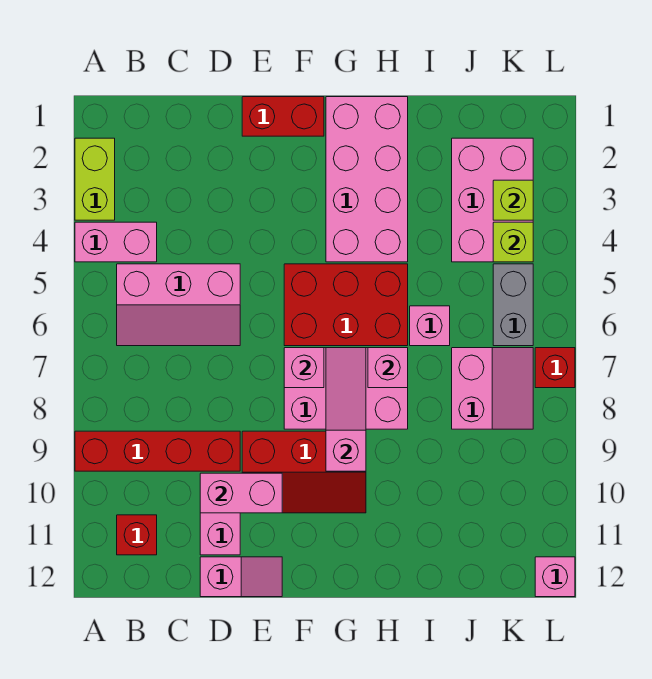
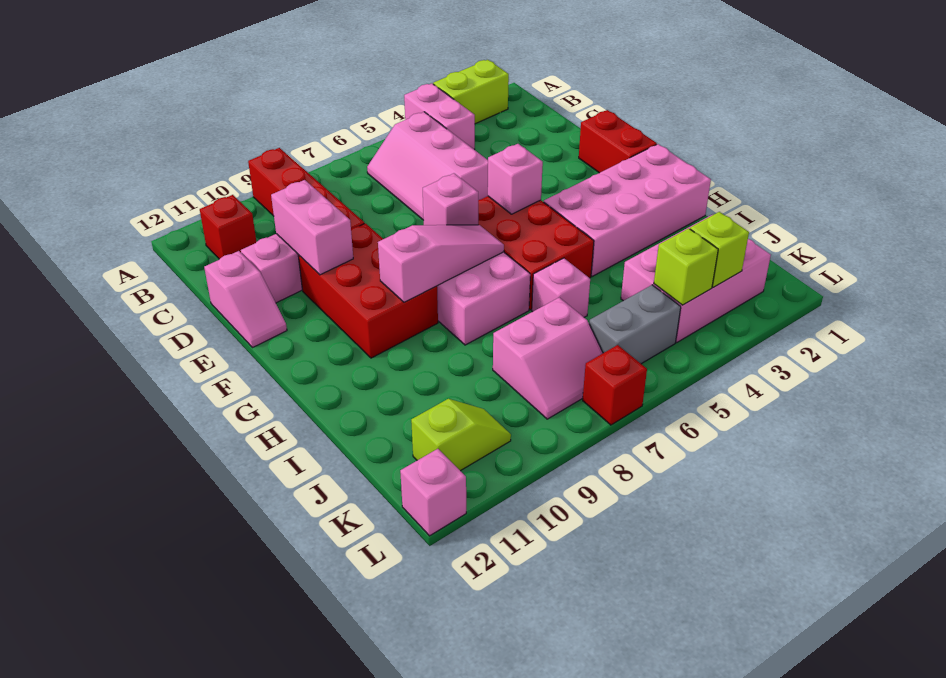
red 2x3 slope [242,431,366,513] -> red 2x3 brick [298,223,438,358]
pink 1x1 brick [368,348,408,388] -> pink 1x1 brick moved to [488,144,543,214]
none -> lime 1x2 slope [411,399,511,471]

